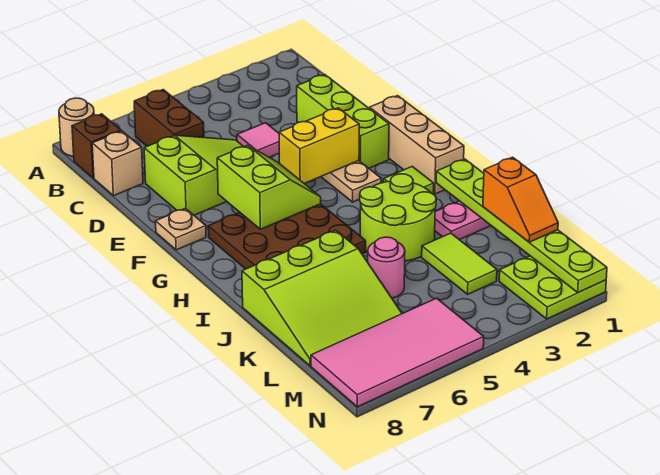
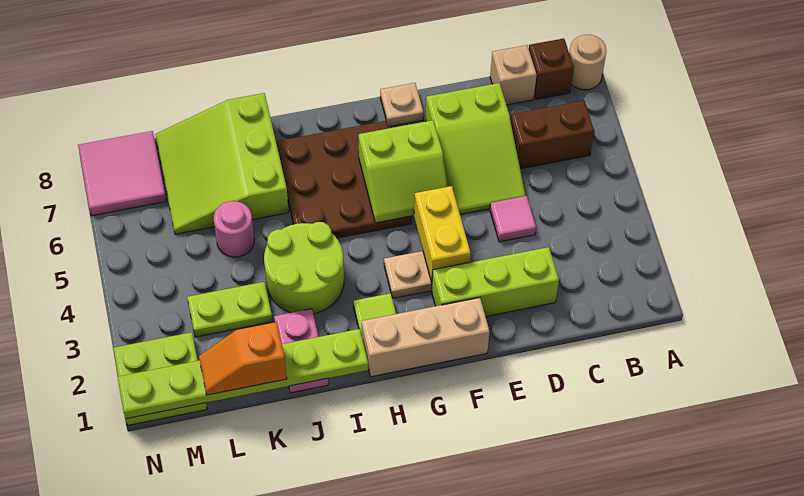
lime 1x2 tile [422,233,497,294] -> lime 1x2 plate [187,282,273,337]
pink 2x4 tile [311,298,484,407] -> pink 2x2 tile [78,131,166,216]

